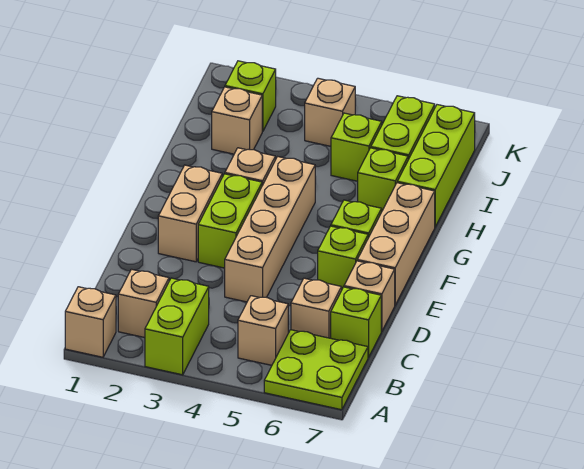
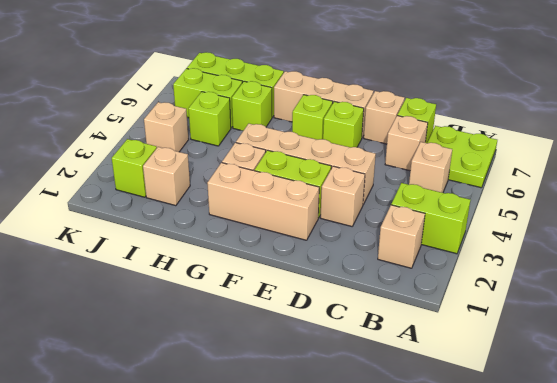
tan 1x1 brick [65,287,116,357] -> tan 1x1 brick moved to [320,166,365,226]
tan 1x2 brick [158,165,222,262] -> tan 1x3 brick [207,163,319,240]

